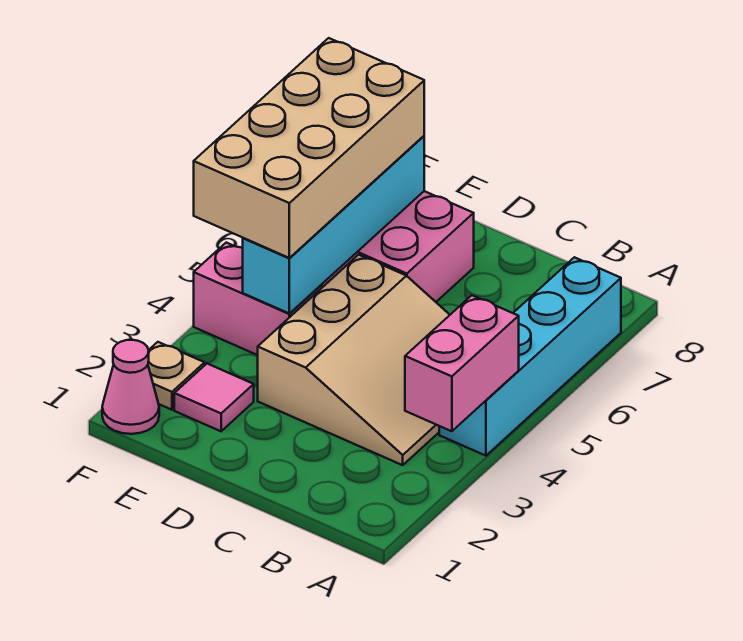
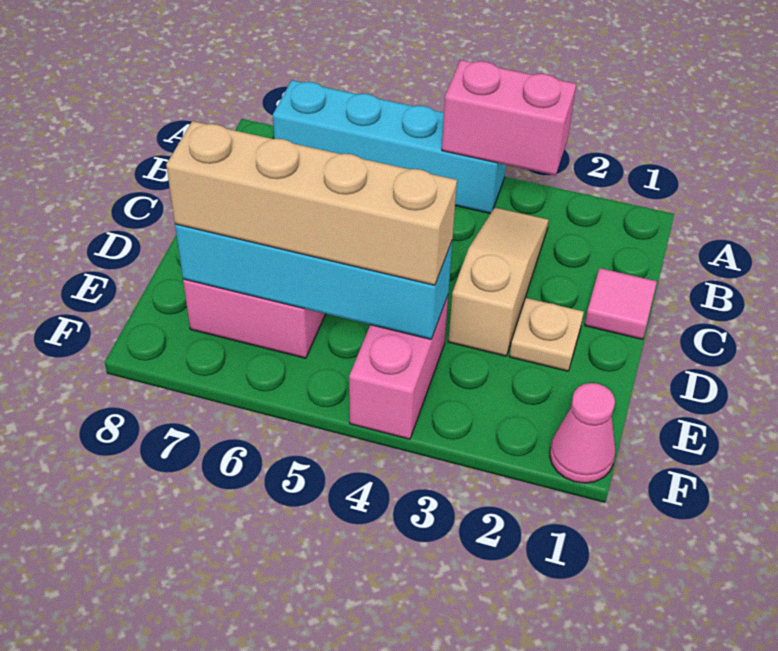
tan 3x3 slope [258,255,450,465] -> tan 1x3 slope [448,208,549,356]
pink 1x1 tile [174,364,254,431] -> pink 1x1 tile moved to [585,268,657,339]
tan 2x4 brick [194,38,424,258] -> tan 1x4 brick [166,121,457,285]
tan 1x1 plate [148,342,205,410] -> tan 1x1 plate moved to [510,298,584,371]

